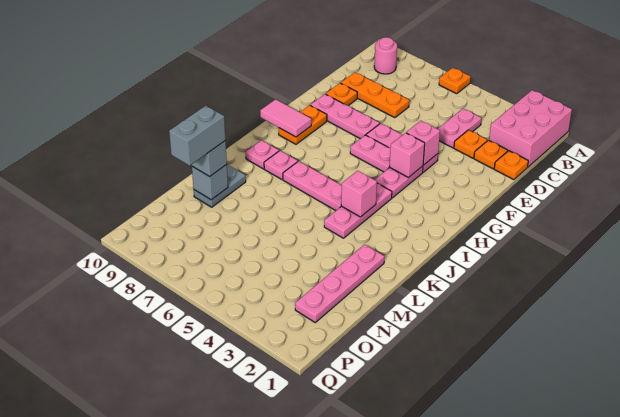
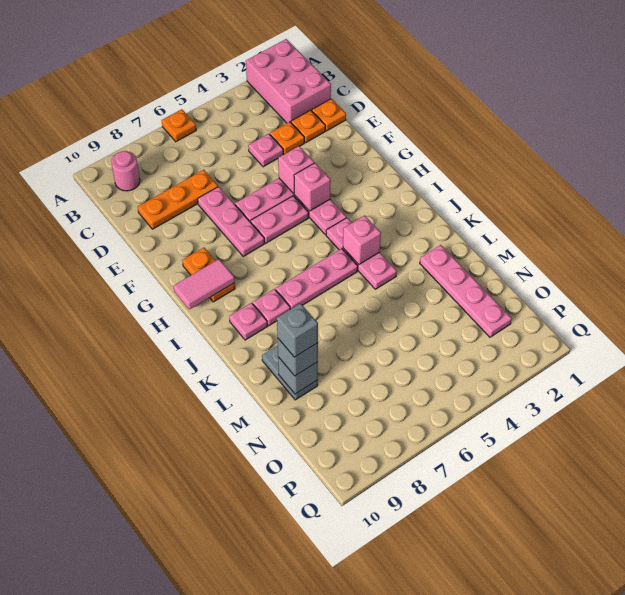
pink 1x2 plate [438,109,482,148] -> pink 1x1 plate [248,134,283,167]
orange 1x1 plate [326,83,357,106] -> none
pink 1x3 plate [310,94,380,139] -> pink 1x3 plate turned to [198,187,265,256]
grey 1x2 brick [169,106,225,166] -> grey 1x1 brick [277,303,318,357]

